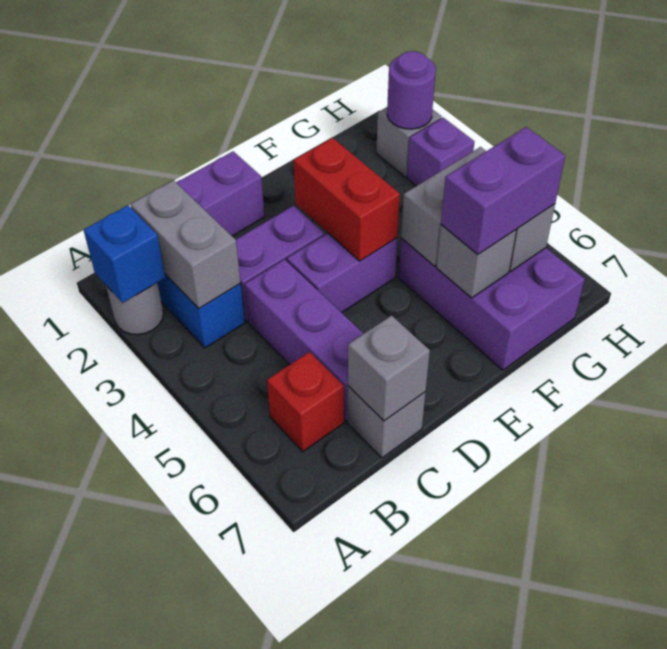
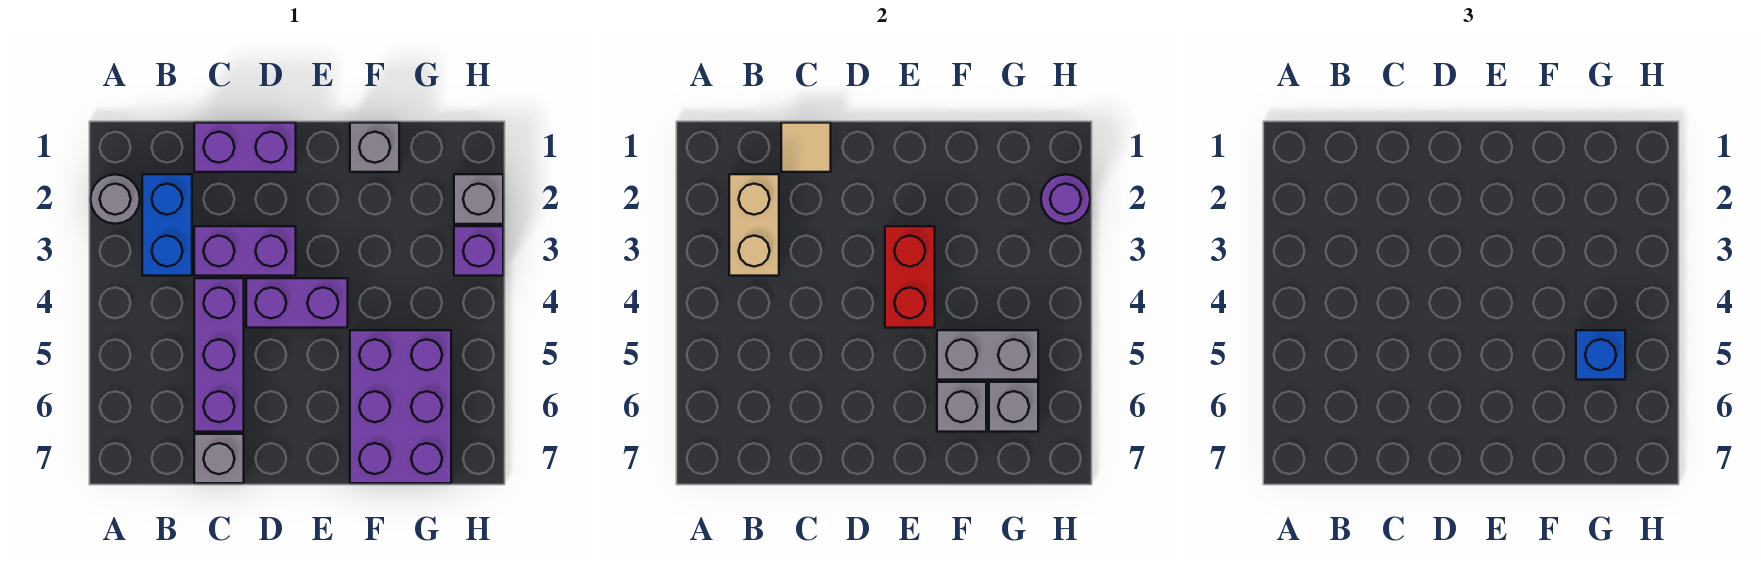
blue 1x1 brick [84,205,166,303] -> blue 1x1 brick moved to [1576,330,1625,380]
grey 1x2 brick [131,180,241,309] -> tan 1x2 brick [729,174,779,276]
red 1x1 brick [267,352,344,451] -> none
none -> tan 1x1 tile [781,123,831,172]
grey 1x1 brick [348,316,430,421] -> grey 1x1 brick moved to [350,123,399,172]
purple 1x2 brick [441,127,565,255] -> none

